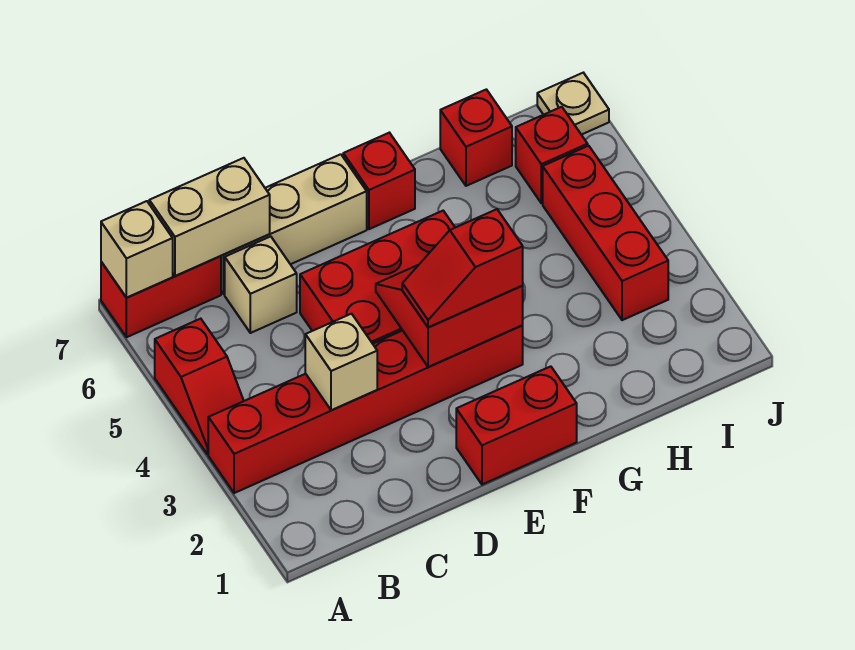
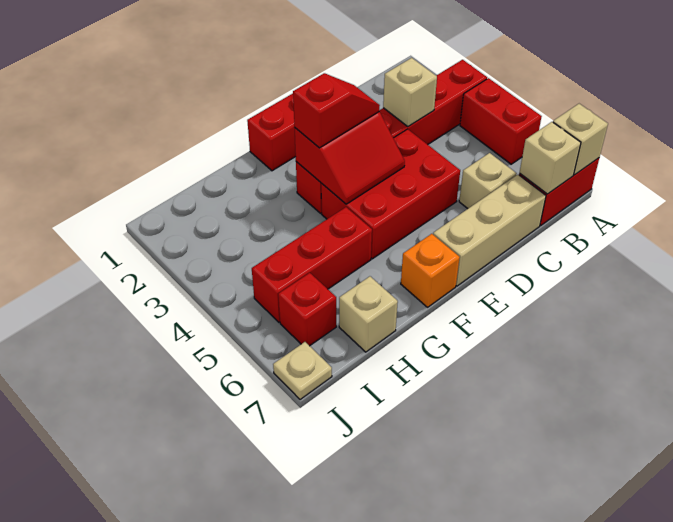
red 1x2 slope [155,319,244,454] -> red 1x2 brick [460,78,542,164]
tan 1x2 brick [149,158,270,276] -> tan 1x1 brick [520,122,581,194]
red 1x1 brick [343,133,415,229] -> orange 1x1 brick [401,234,460,307]
red 1x1 brick [440,89,512,186] -> tan 1x1 brick [339,276,398,352]
red 1x3 brick [543,146,668,320] -> red 1x3 brick turned to [252,207,372,322]

